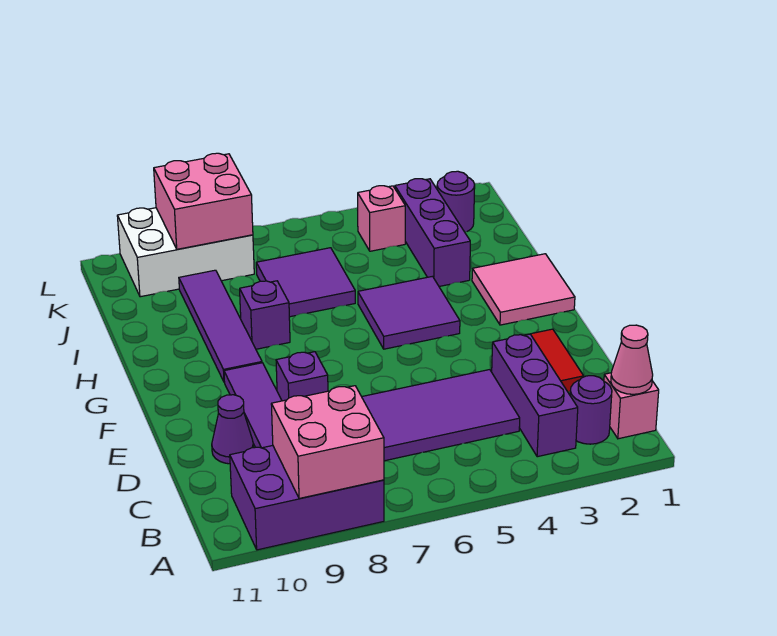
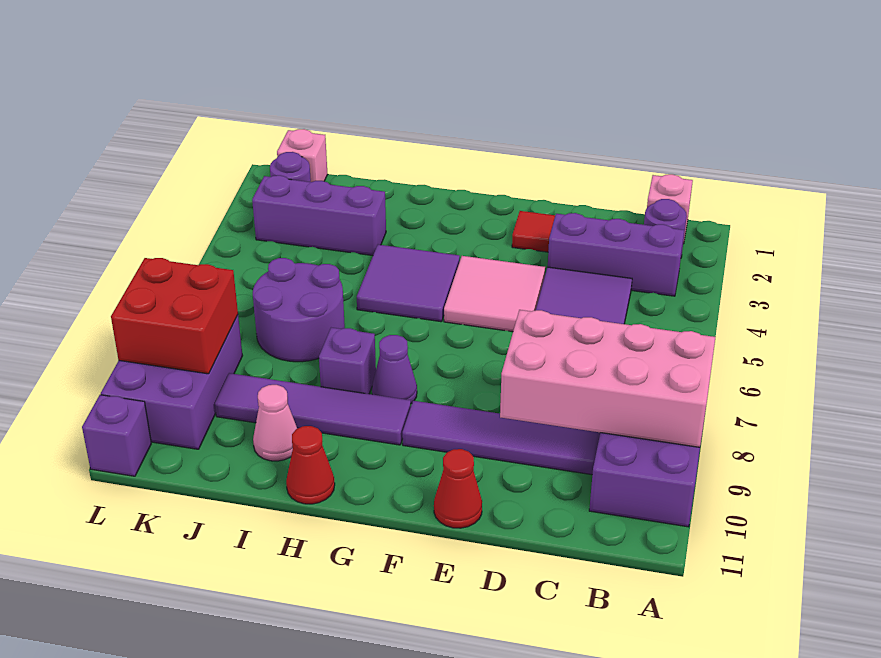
pink 2x2 brick [271,386,384,498] -> pink 2x4 brick [500,310,715,447]
pink 1x1 cone [611,325,653,394] -> pink 1x1 cone moved to [253,385,297,461]
purple 1x1 cone [212,395,253,464] -> purple 1x1 cone moved to [372,335,417,404]
purple 1x1 brick [276,352,328,401] -> purple 1x1 brick moved to [82,395,151,476]
none -> red 1x1 cone [434,449,482,528]
pink 2x2 tile [472,254,575,325] -> pink 2x2 tile moved to [444,256,545,332]
none -> red 1x1 cone [286,426,335,504]
purple 2x2 tile [256,248,355,317] -> purple 2x2 round brick [253,258,345,362]
pink 1x1 brick [358,186,405,251] -> pink 1x1 brick moved to [277,129,328,182]
white 2x3 brick [117,208,254,297] -> purple 2x3 brick [101,315,243,449]
pink 2x2 brick [154,153,253,249] -> red 2x2 brick [111,258,238,374]

